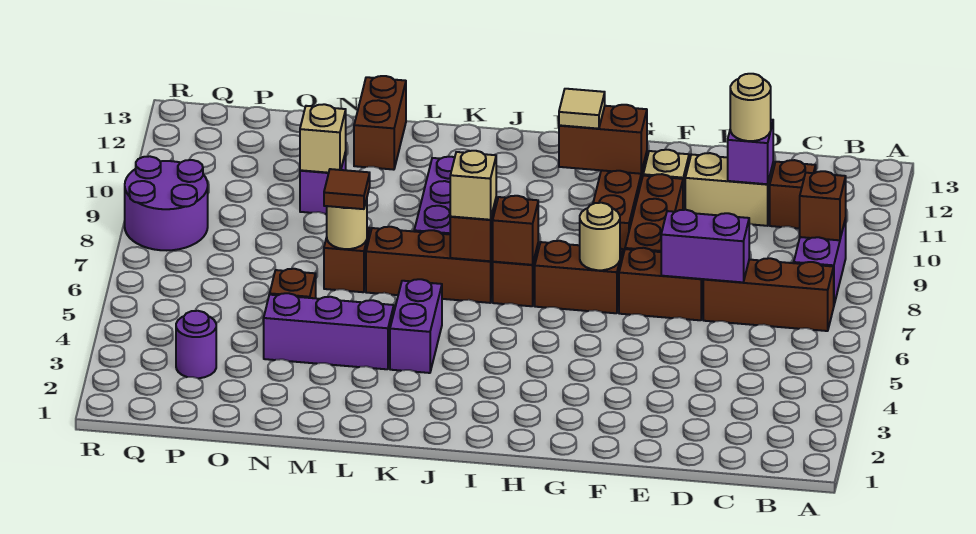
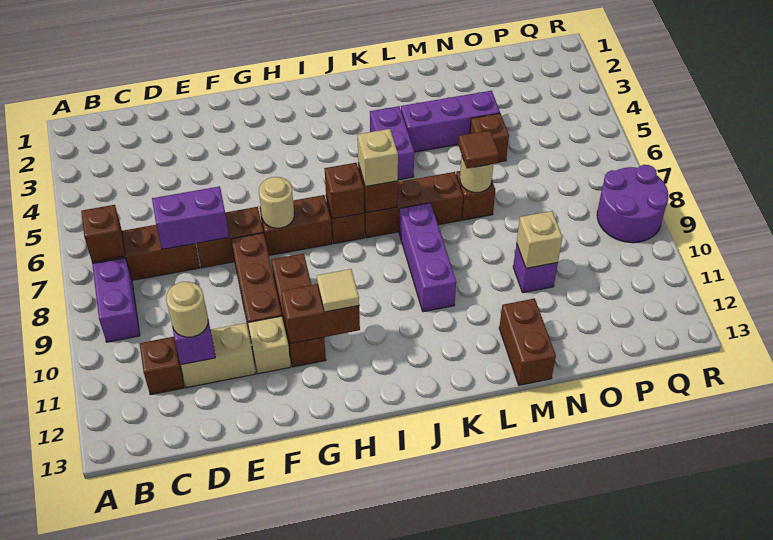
brown 1x1 brick [800,171,846,240] -> brown 1x1 brick moved to [81,205,125,262]
purple 1x1 round brick [176,311,216,378] -> none

